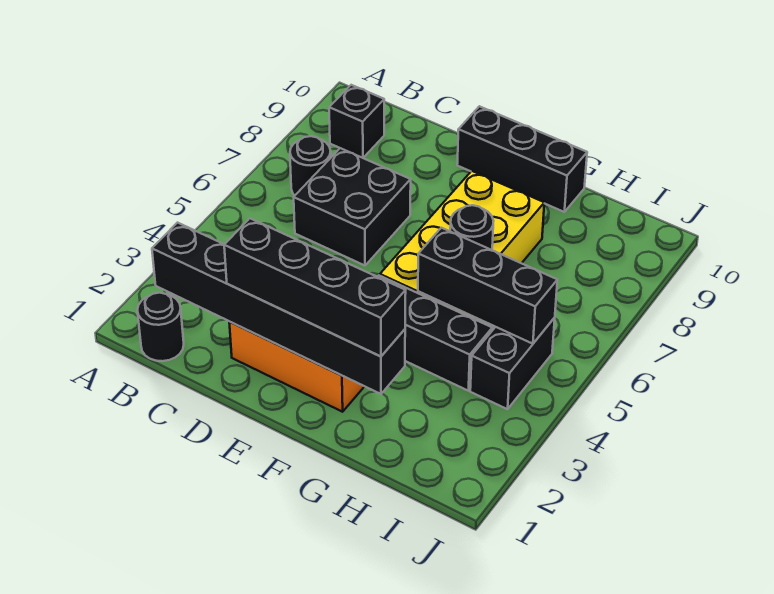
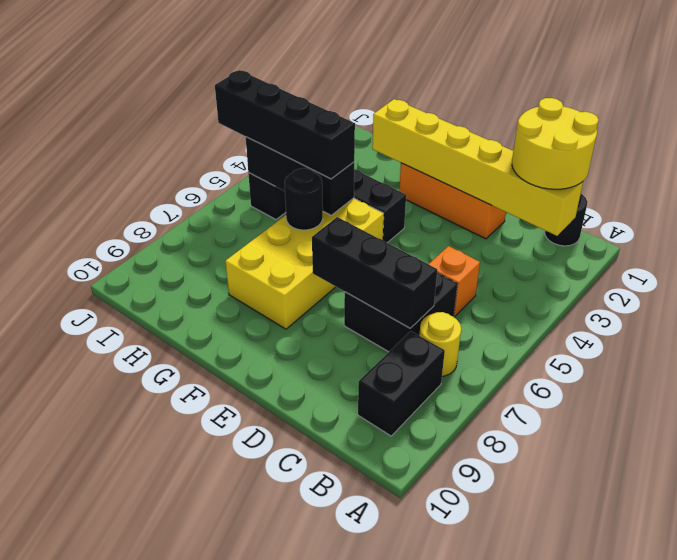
none -> yellow 2x2 round brick [512,98,599,189]
black 1x6 brick [152,223,405,394] -> yellow 1x6 brick [372,99,583,236]
black 1x1 round brick [290,136,331,196] -> yellow 1x1 round brick [419,312,461,376]
black 1x1 brick [329,85,384,158] -> black 1x2 brick [358,331,445,436]
none -> orange 1x1 brick [429,246,480,316]
black 1x4 brick [224,218,406,356] -> black 1x4 brick moved to [215,70,355,179]
black 1x3 brick [457,106,587,212] -> black 1x3 brick moved to [312,217,437,328]

